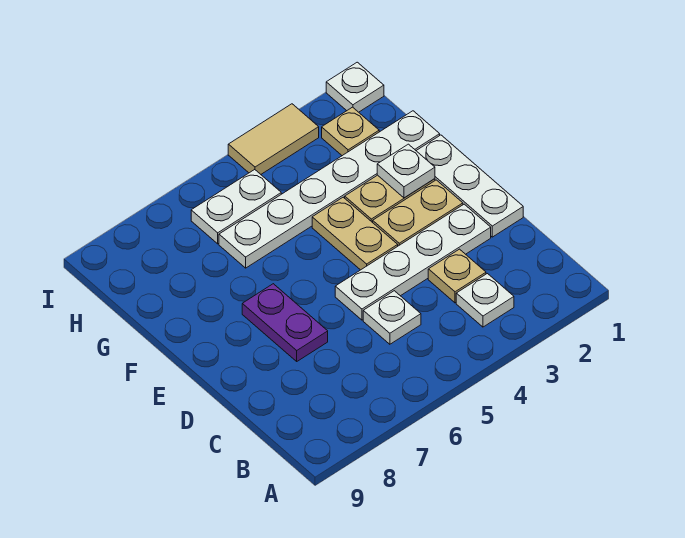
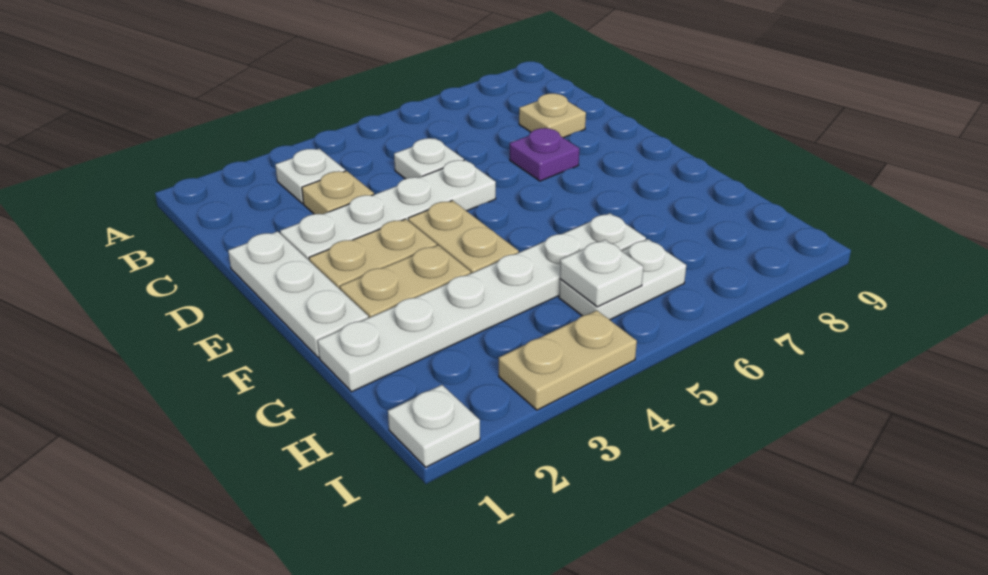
purple 1x2 plate [242,284,328,361] -> purple 1x1 plate [510,128,579,181]
white 1x1 plate [377,144,435,198] -> white 1x1 plate moved to [560,240,643,307]
tan 1x1 plate [322,107,379,156] -> tan 1x1 plate moved to [519,93,586,138]
tan 1x2 tile [228,104,319,174] -> tan 1x2 plate [499,310,637,410]

